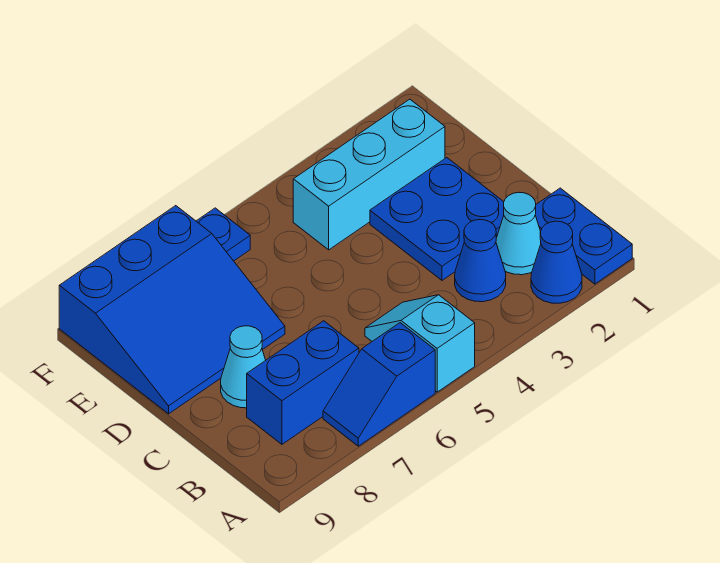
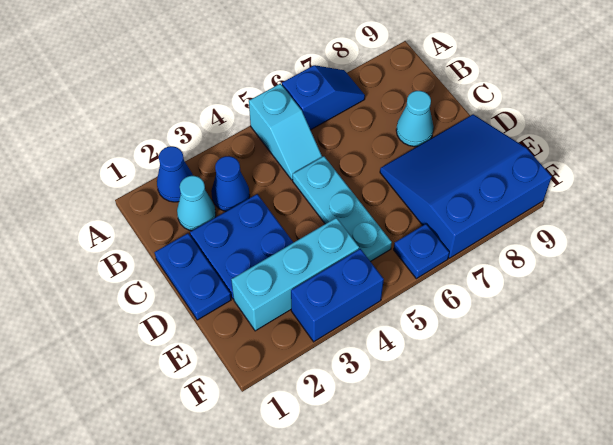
blue 1x2 plate [535,188,632,284] -> blue 1x2 plate moved to [155,233,231,320]
blue 1x2 brick [247,321,359,444] -> blue 1x2 brick moved to [291,249,384,342]
none -> cyan 1x3 plate [293,156,392,262]

